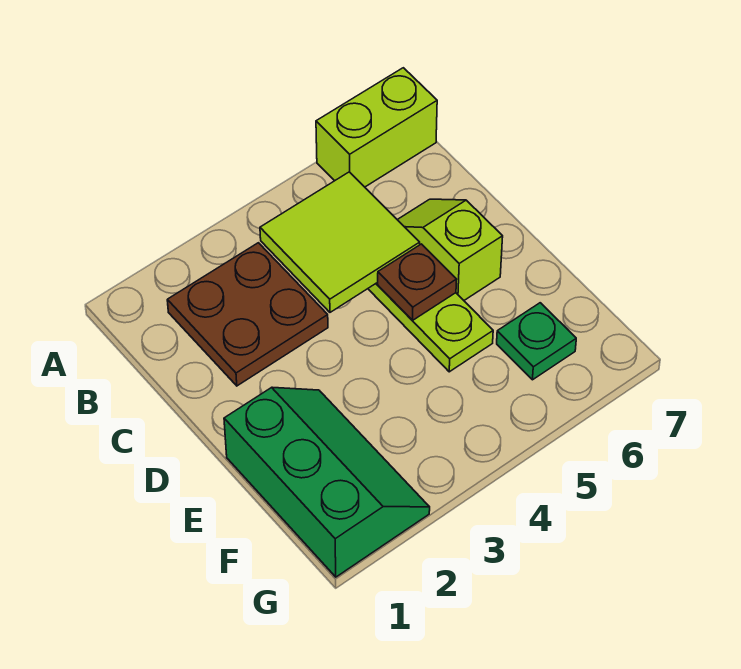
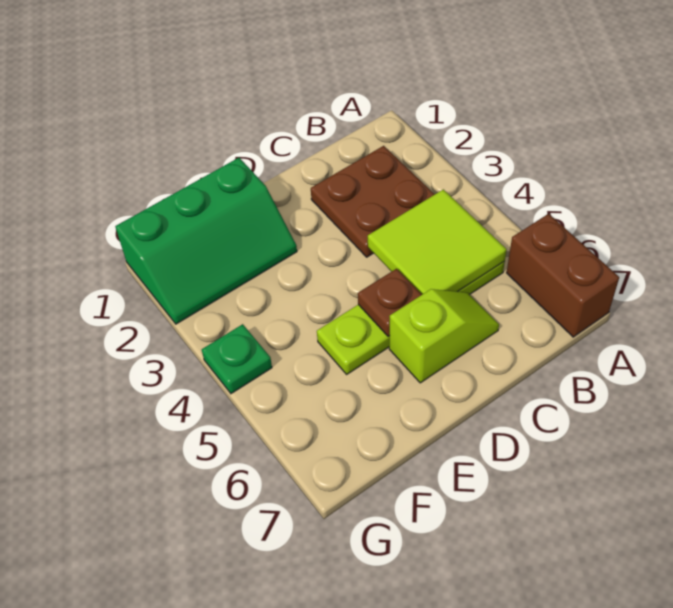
lime 1x2 brick [316,68,437,187] -> brown 1x2 brick [507,214,619,337]
green 1x1 plate [497,303,576,380] -> green 1x1 plate moved to [202,324,272,394]

